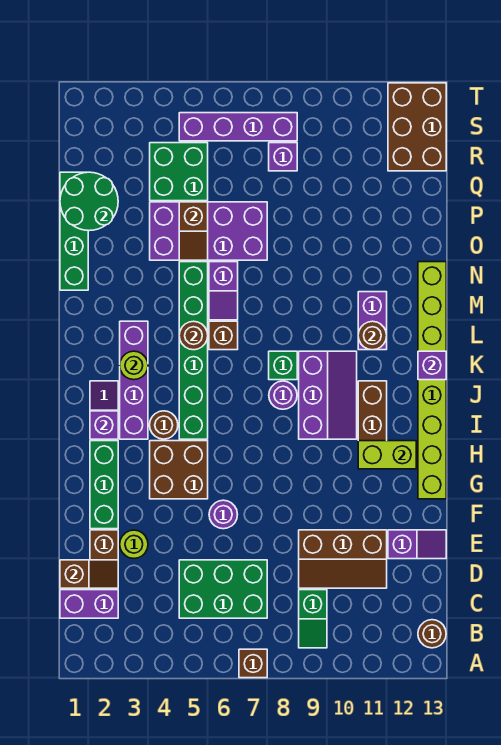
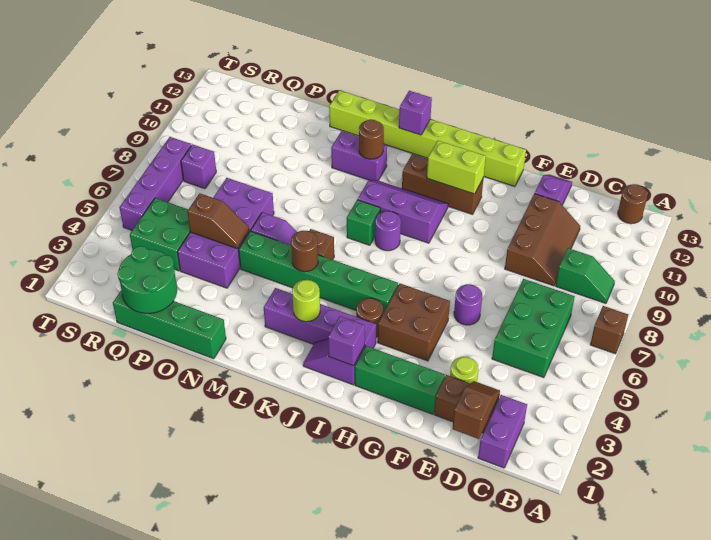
lime 1x2 brick [358,441,416,469] -> lime 1x2 brick turned to [427,140,486,194]
brown 2x3 brick [388,83,446,171] -> none

